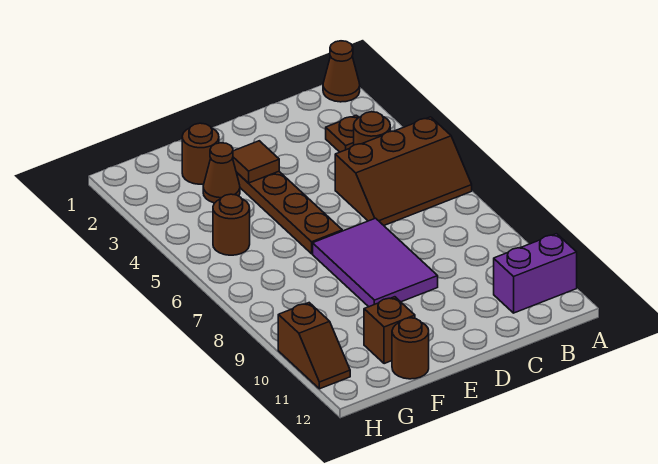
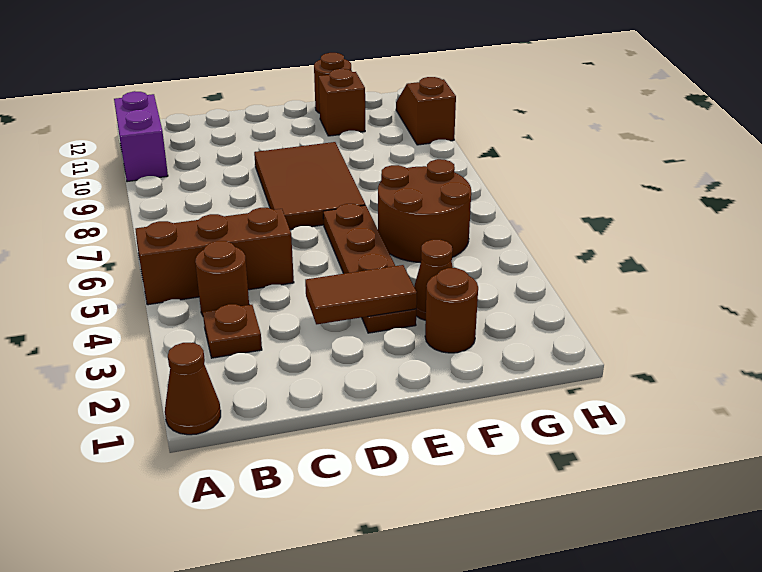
purple 1x2 brick [494,234,577,313] -> purple 1x2 brick turned to [114,91,168,182]
purple 2x3 tile [313,218,438,307] -> brown 2x3 tile [254,142,365,230]
brown 1x1 tile [233,141,279,183] -> brown 1x2 tile [305,265,417,324]
brown 1x1 round brick [213,194,250,255] -> brown 2x2 round brick [378,159,471,263]

